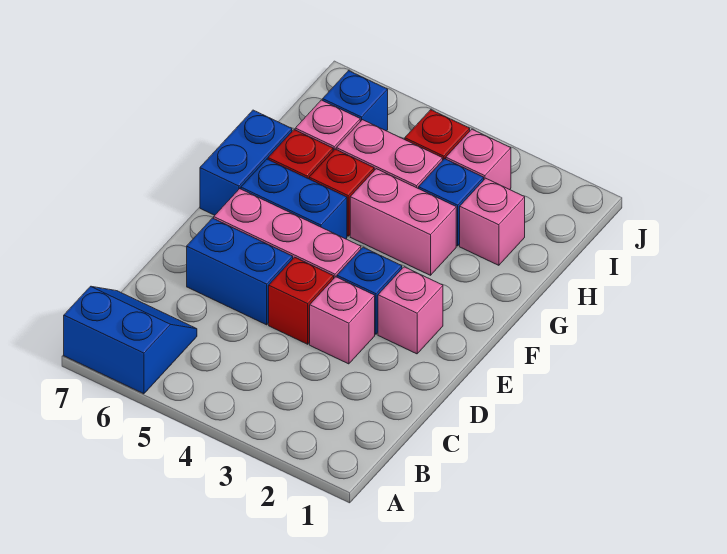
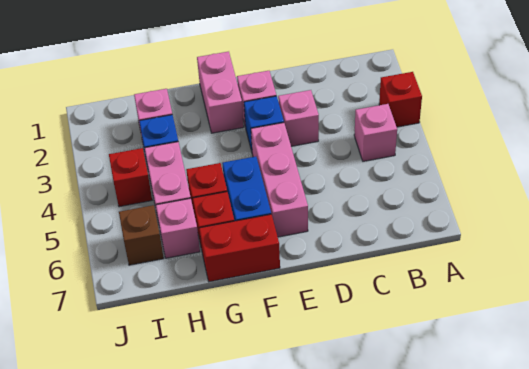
blue 2x2 slope [64,286,197,394] -> none
red 1x1 brick [269,257,334,344] -> red 1x1 brick moved to [379,72,422,127]
blue 1x2 brick [187,218,293,325] -> none
blue 1x2 brick [200,110,292,215] -> red 1x2 brick [199,214,280,282]
pink 1x2 brick [350,169,456,275] -> pink 1x2 brick moved to [197,52,244,133]
pink 1x1 brick [446,129,511,190] -> pink 1x1 brick moved to [354,104,397,161]
blue 1x1 brick [323,71,388,131] -> brown 1x1 brick [119,205,164,265]

